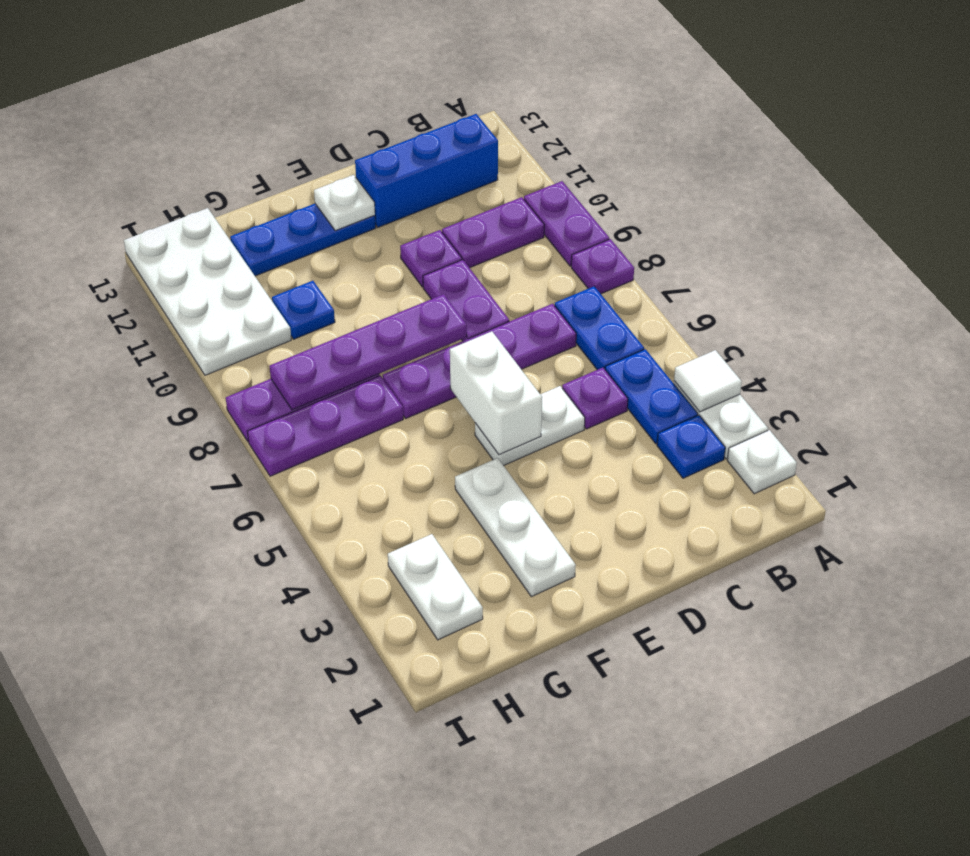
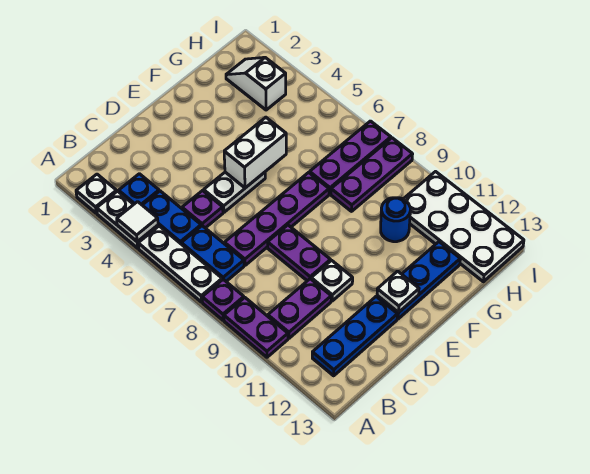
blue 1x3 brick [355,114,498,227] -> blue 1x3 plate [312,297,397,376]
purple 1x1 plate [400,230,462,287] -> white 1x1 plate [311,260,353,301]
white 1x2 brick [450,331,542,455] -> white 1x2 brick turned to [224,117,286,188]
purple 1x4 plate [270,294,467,410] -> none
white 1x3 plate [455,458,576,597] -> white 1x3 plate moved to [138,226,222,302]
blue 1x1 plate [272,281,335,339] -> blue 1x1 round brick [381,198,410,242]
white 1x2 plate [388,534,483,640] -> white 1x2 slope [226,57,286,110]

